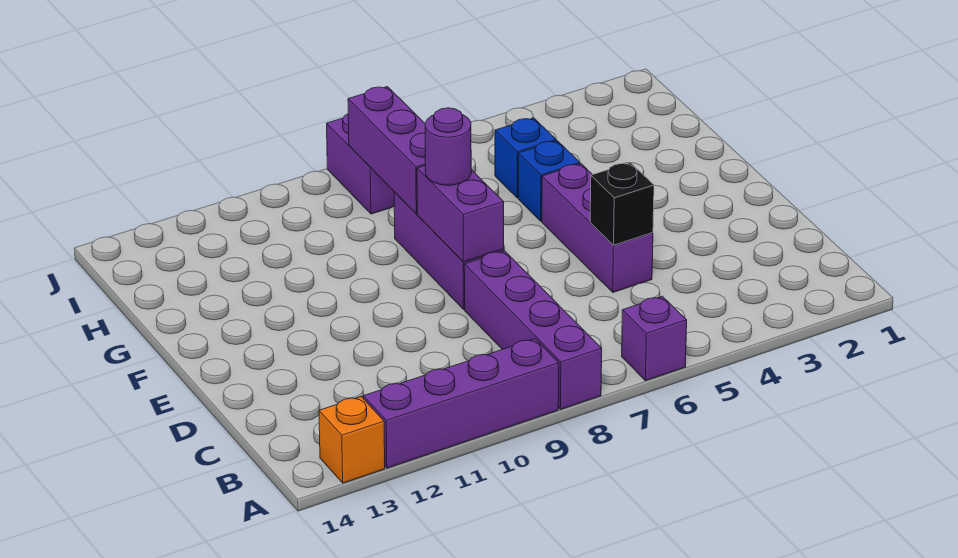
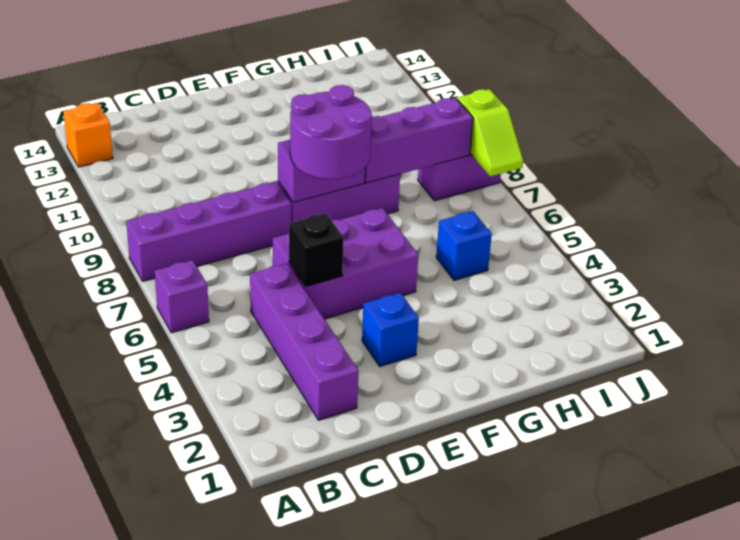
purple 1x4 brick [363,339,559,468] -> purple 1x4 brick moved to [250,264,358,420]
purple 1x3 brick [542,164,653,292] -> purple 2x3 brick [273,208,418,319]
purple 1x1 round brick [425,108,471,185] -> purple 2x2 round brick [290,85,372,179]
blue 1x1 brick [518,141,580,221] -> blue 1x1 brick moved to [362,293,419,366]
none -> lime 1x2 slope [457,89,523,177]

